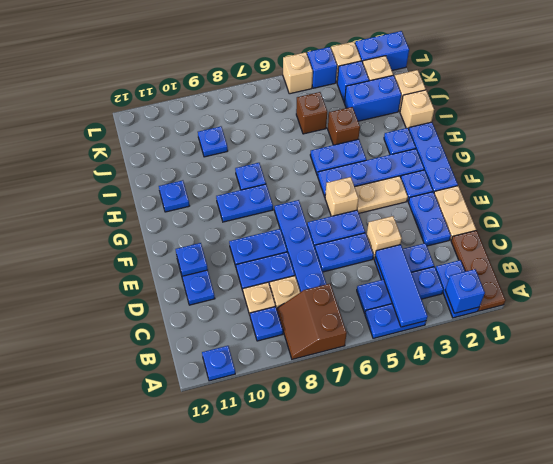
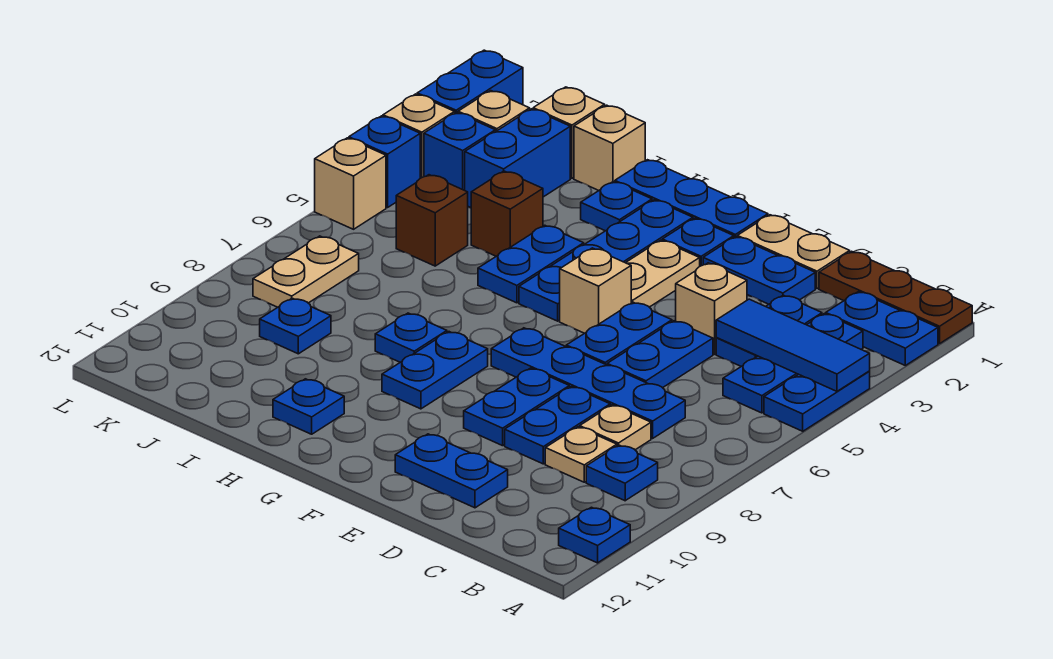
blue 1x1 brick [445,269,485,313] -> none
brown 2x2 slope [277,284,347,359] -> none
blue 1x1 plate [176,243,208,276] -> none
none -> tan 1x2 plate [253,236,359,307]

